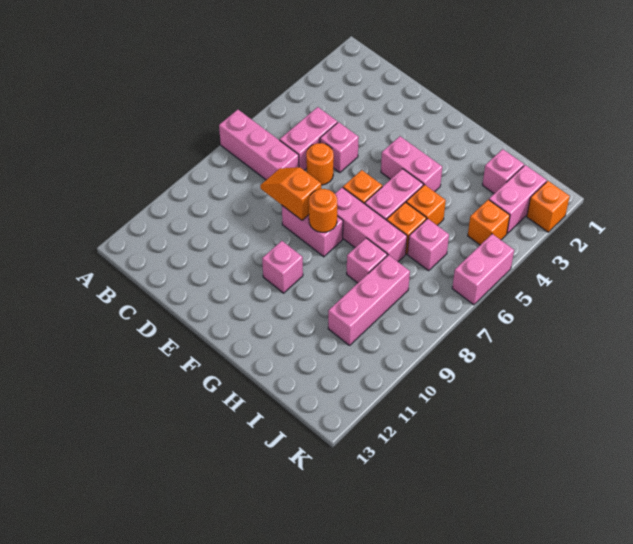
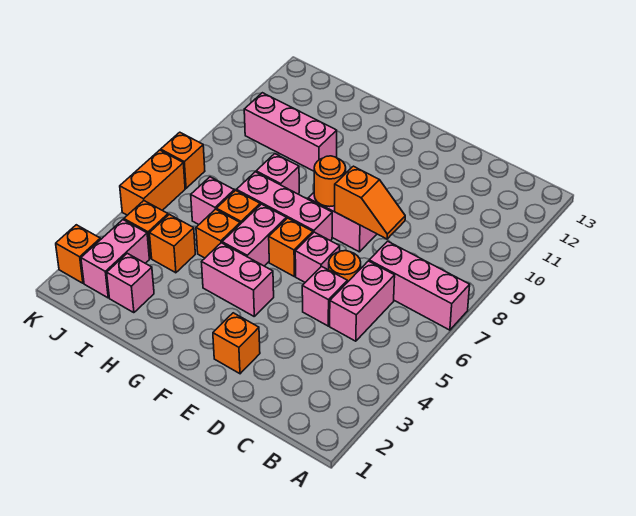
none -> orange 1x1 brick [213,313,260,374]
pink 1x1 brick [262,241,303,293] -> pink 1x1 brick moved to [295,232,340,282]
none -> orange 1x1 brick [149,214,195,273]
pink 1x3 brick [328,255,410,345] -> pink 1x3 brick turned to [244,93,337,171]
pink 1x2 brick [452,234,514,305] -> orange 1x2 brick [120,150,185,215]
none -> orange 1x1 brick [161,132,205,188]

